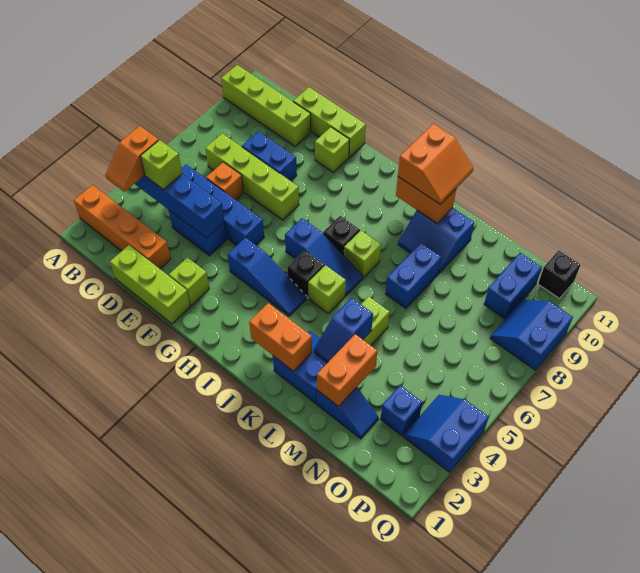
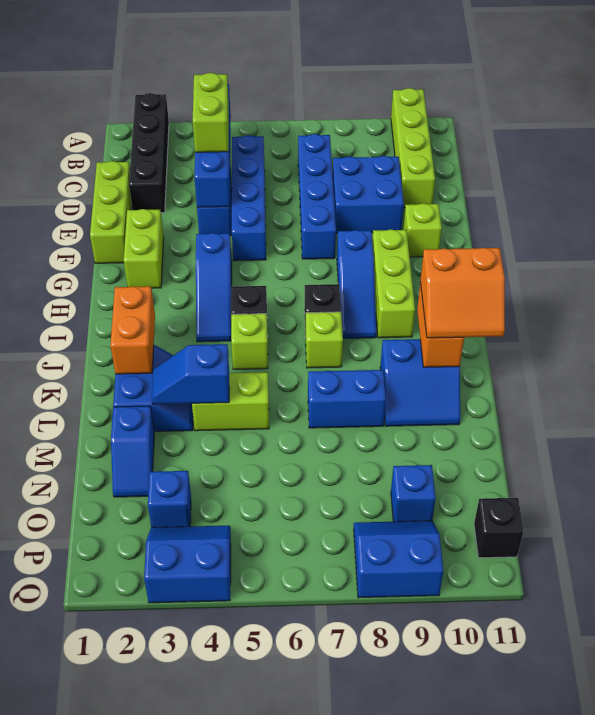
orange 1x4 brick [74,185,171,269] -> black 1x4 brick [129,93,169,213]
orange 1x2 slope [105,126,159,192] -> none
lime 1x1 brick [141,140,182,190] -> lime 1x2 brick [193,73,229,152]
lime 1x4 brick [205,133,299,220] -> blue 1x4 brick [298,134,336,259]
orange 1x1 brick [206,162,243,200] -> none
blue 1x2 brick [242,131,297,181] -> blue 2x2 brick [333,156,404,233]
lime 1x3 brick [293,87,366,157] -> lime 1x3 brick moved to [372,229,415,338]
lime 1x1 brick [169,258,209,306] -> lime 1x2 brick [124,209,164,288]
blue 1x3 slope [285,218,363,296] -> blue 1x3 slope moved to [337,230,376,339]
blue 2x2 slope [398,208,474,273] -> blue 2x2 slope turned to [380,339,460,426]
orange 1x2 brick [317,334,377,406] -> none
blue 1x2 brick [484,253,542,319] -> blue 1x1 brick [391,465,436,522]

